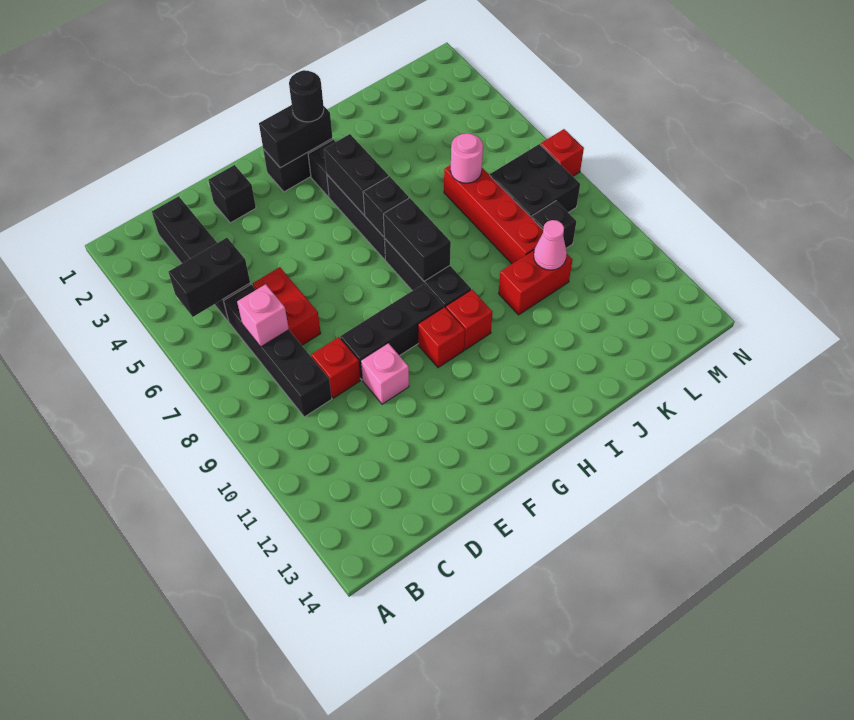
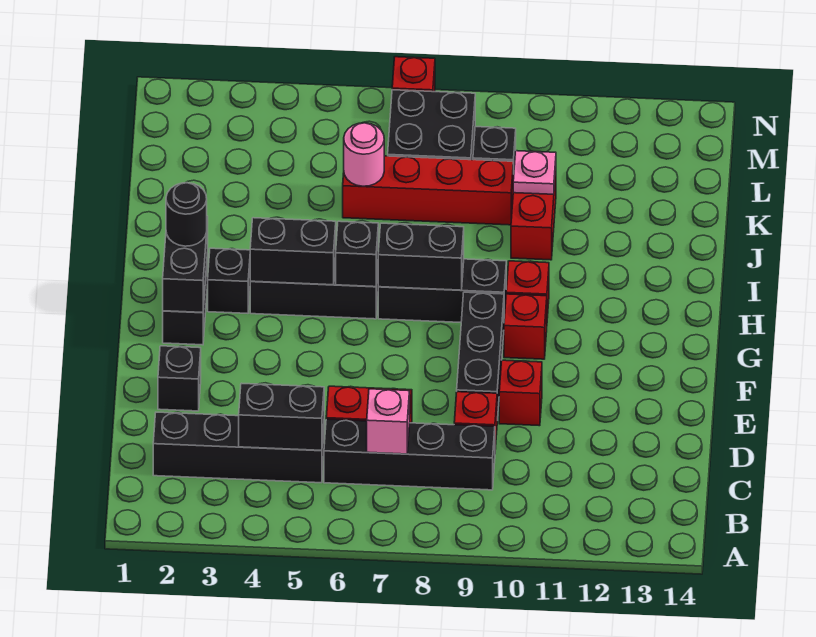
black 1x2 brick [169,238,250,317] -> black 1x2 brick turned to [239,383,324,450]
pink 1x1 brick [361,343,409,404] -> red 1x1 brick [499,360,542,426]
pink 1x1 cone [534,220,567,270] -> pink 1x1 plate [513,151,556,194]

